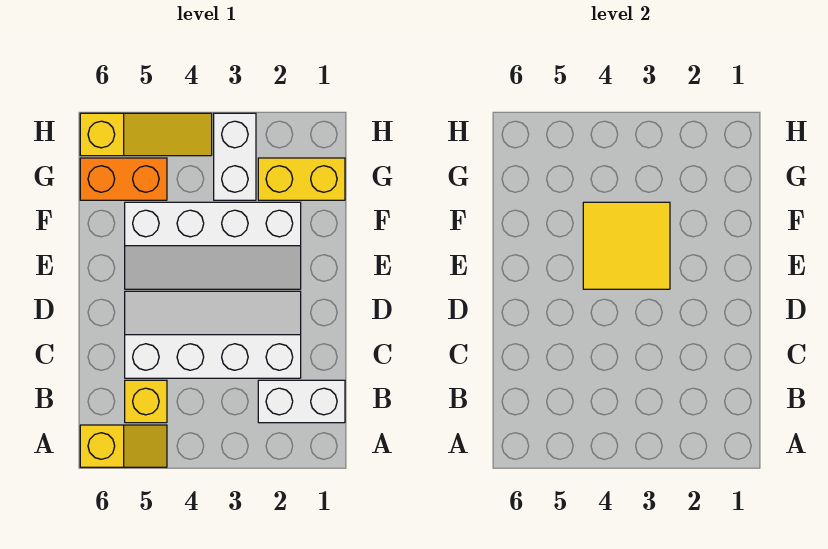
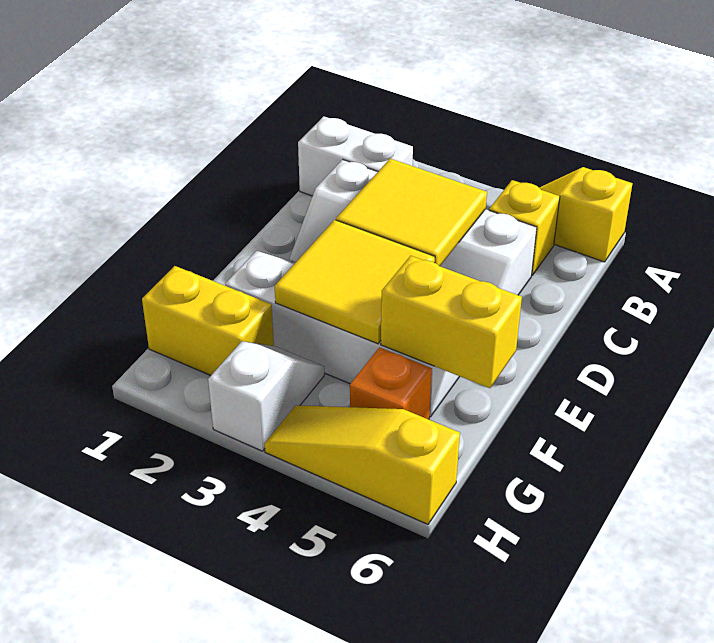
none -> yellow 2x2 tile [336,159,487,266]
none -> yellow 1x2 brick [381,256,522,388]
white 1x2 brick [214,113,256,200] -> white 1x2 slope [208,341,324,451]
orange 1x2 brick [80,158,167,200] -> orange 1x1 brick [350,347,432,419]

